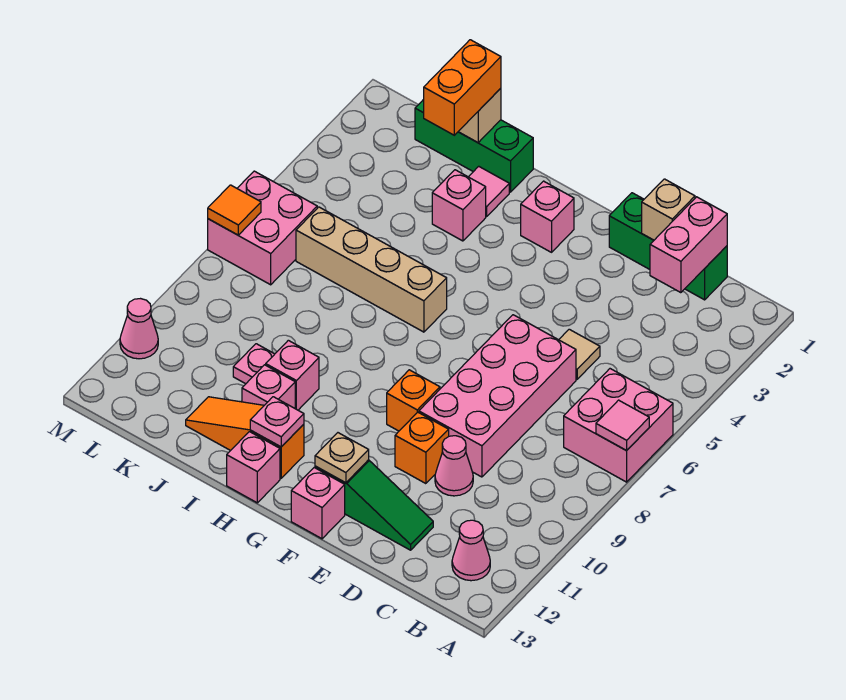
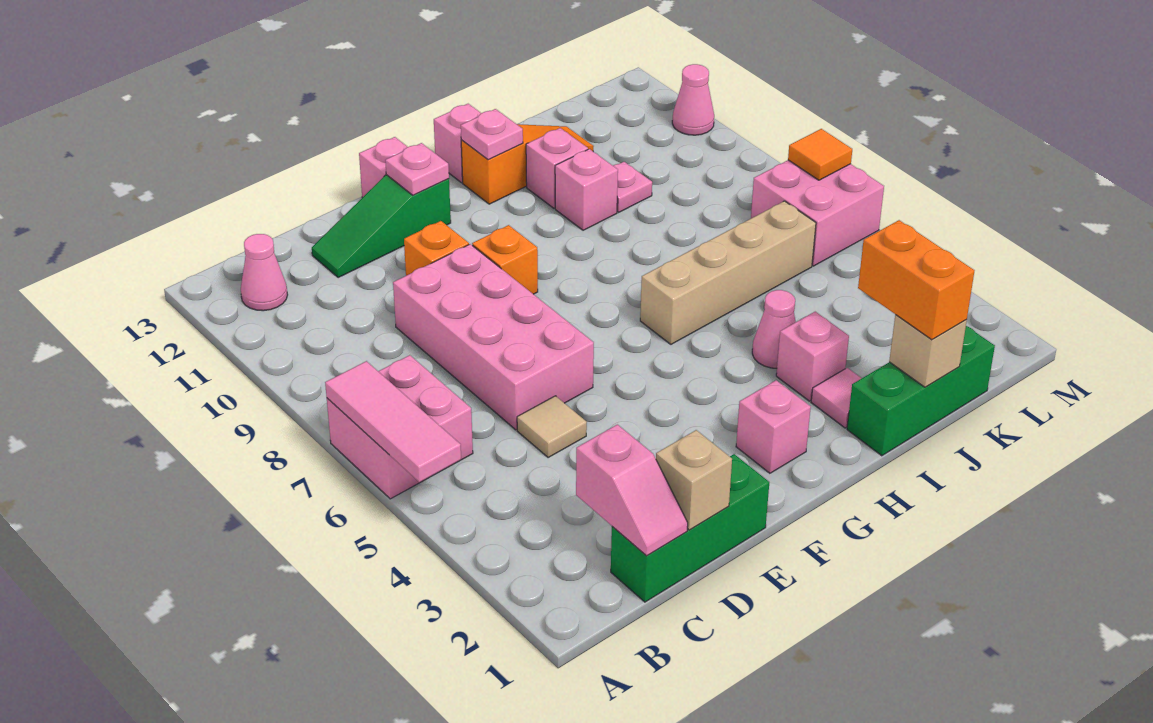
pink 1x1 tile [596,400,649,451] -> pink 1x3 tile [325,361,461,482]
pink 1x2 brick [650,197,727,293] -> pink 1x2 slope [576,425,688,556]
pink 1x1 cone [435,436,473,496] -> pink 1x1 cone moved to [752,290,796,368]
tan 1x1 plate [315,433,369,483] -> pink 1x1 plate [385,143,449,195]

